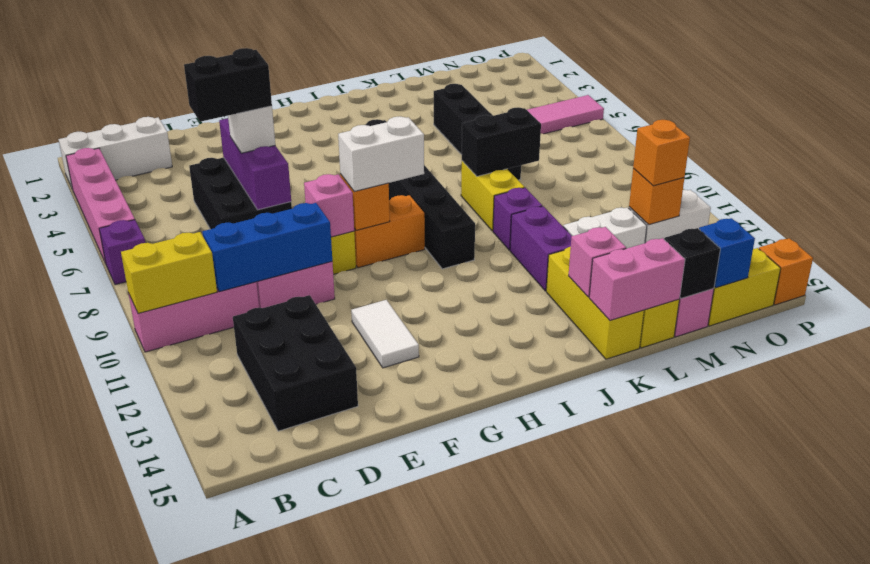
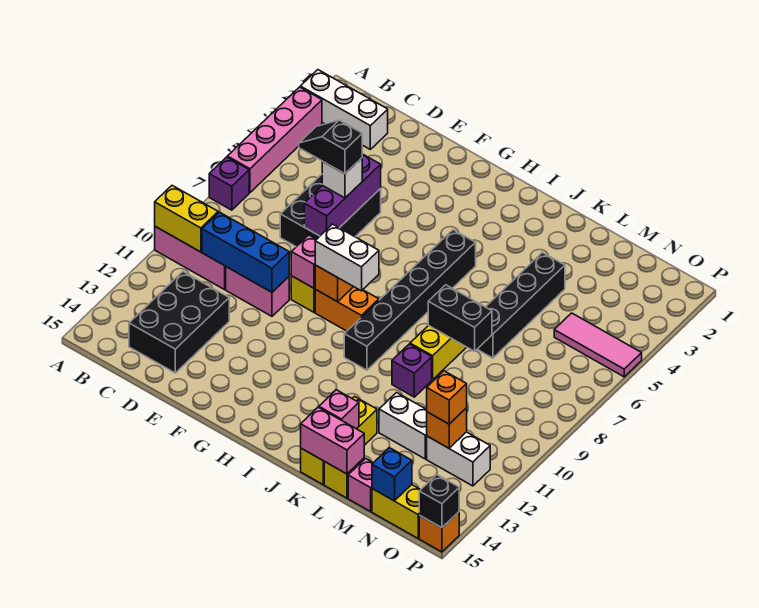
black 1x2 brick [184,48,272,122] -> black 1x2 slope [299,120,362,174]
white 1x2 tile [351,300,419,368] -> none
purple 1x2 brick [510,206,572,291] -> none
black 1x1 brick [664,228,720,298] -> black 1x1 brick moved to [419,475,459,528]

